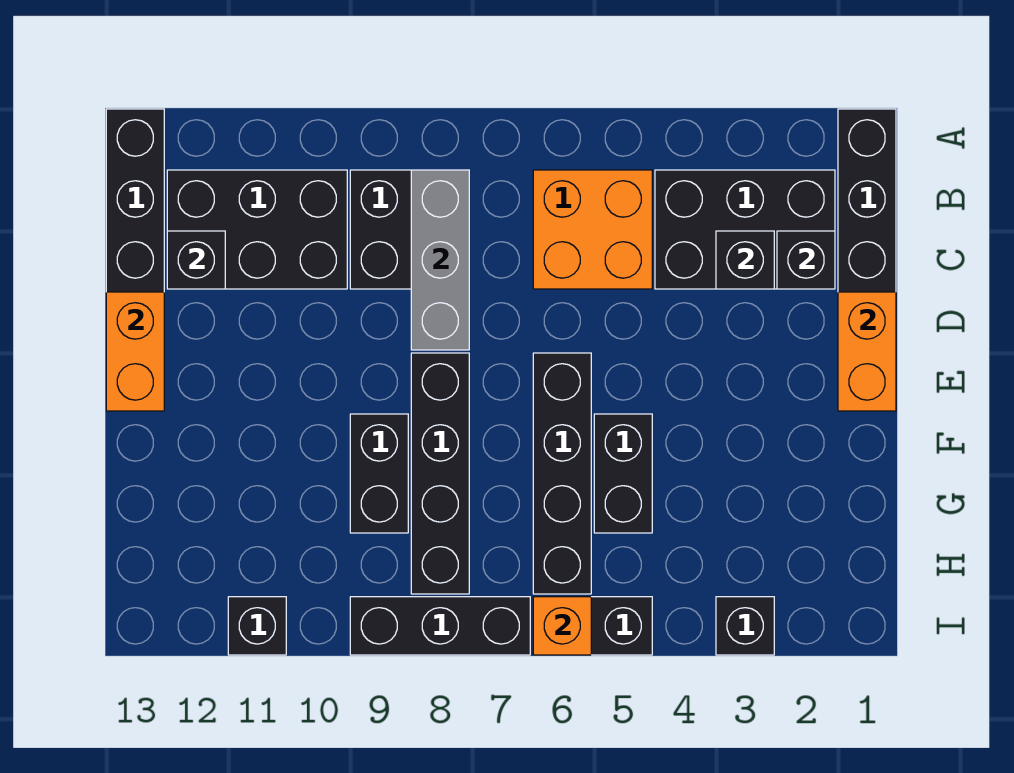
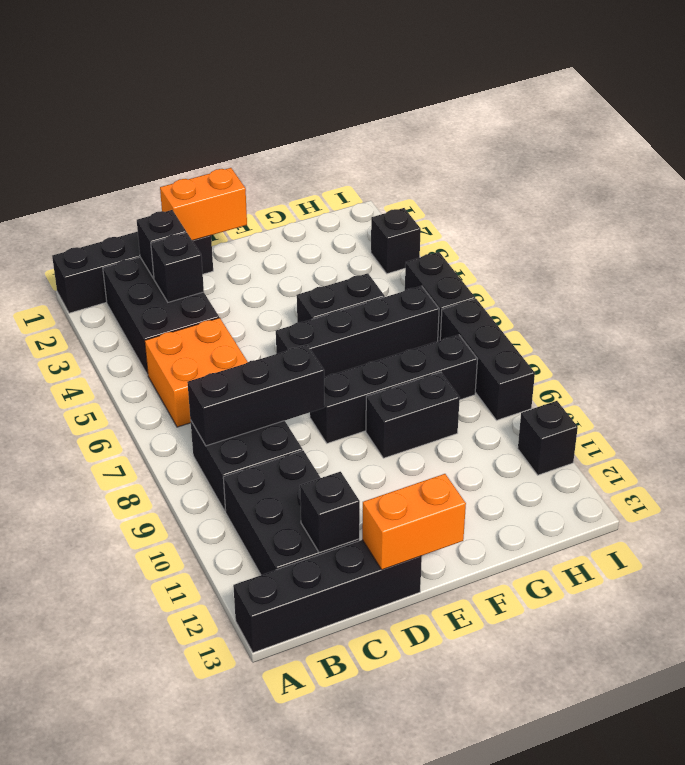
grey 1x3 brick [411,170,469,350] -> black 1x3 brick [187,345,325,446]
orange 1x1 brick [533,597,591,655] -> none

